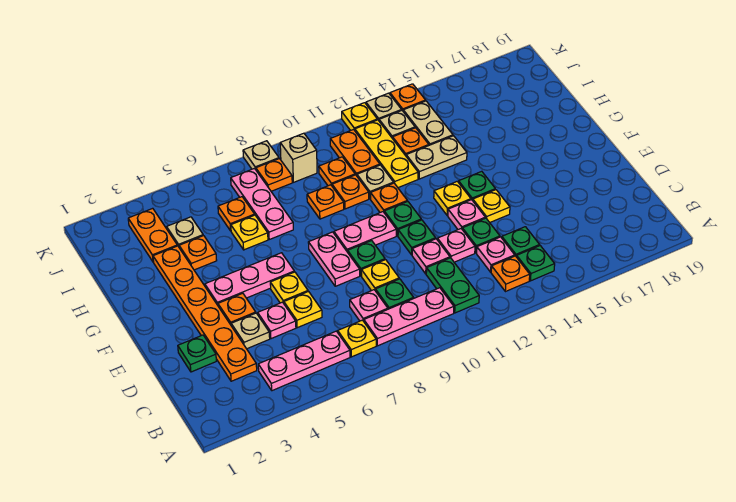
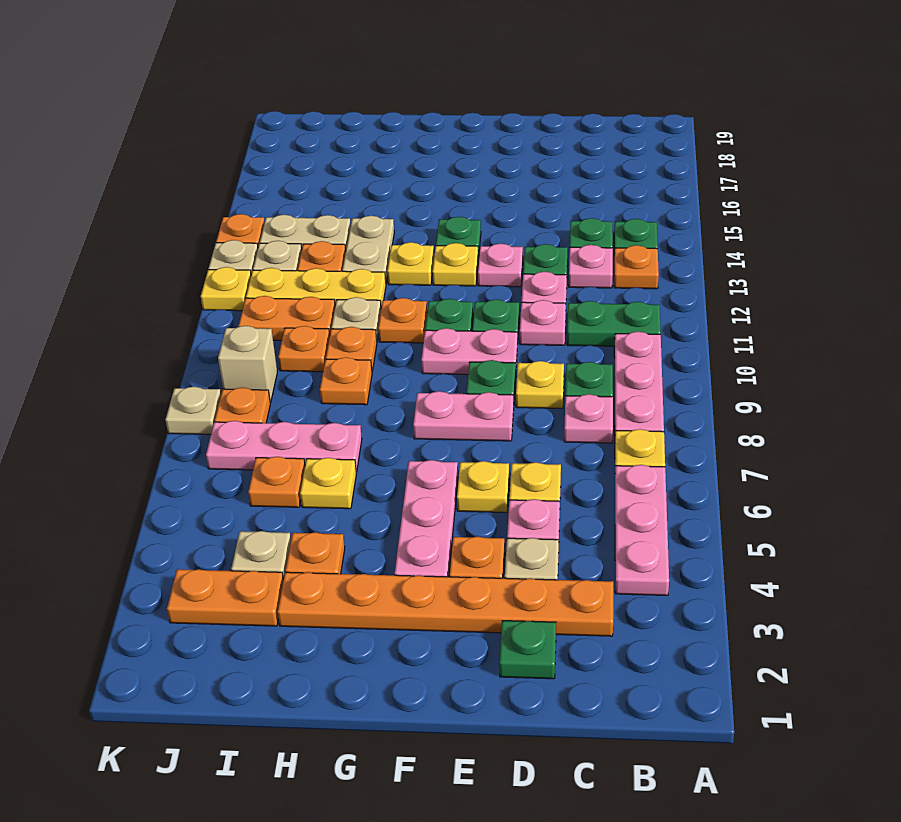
yellow 1x1 plate [473,190,510,222] -> yellow 1x1 plate moved to [387,242,434,285]
pink 1x2 plate [334,212,396,252] -> pink 1x2 plate turned to [421,328,517,375]

